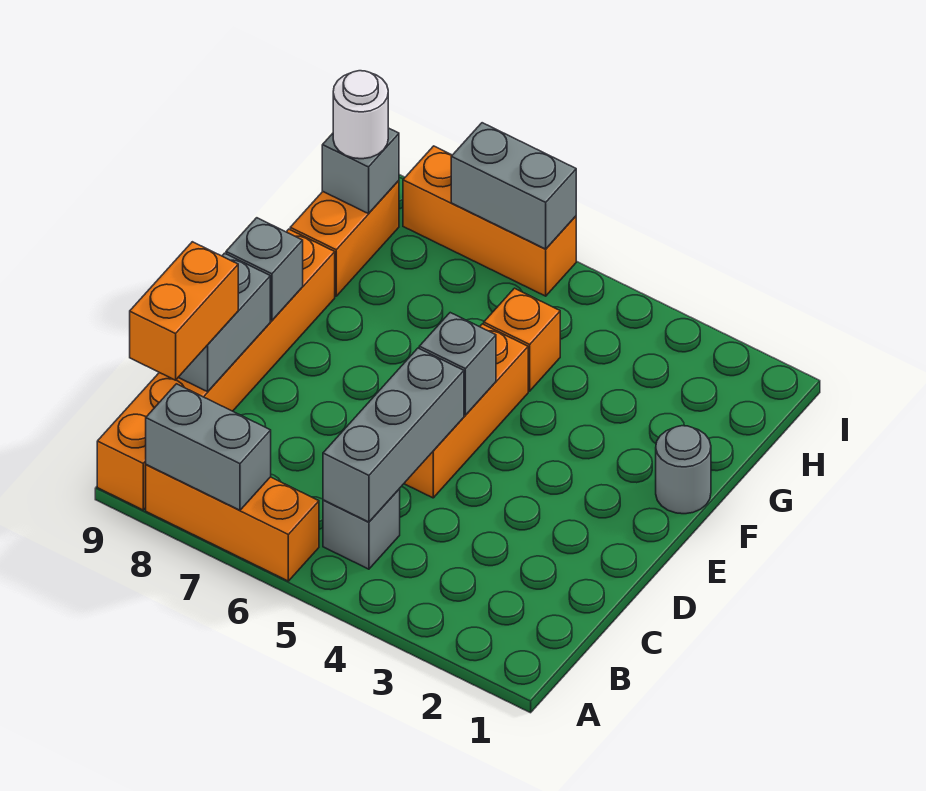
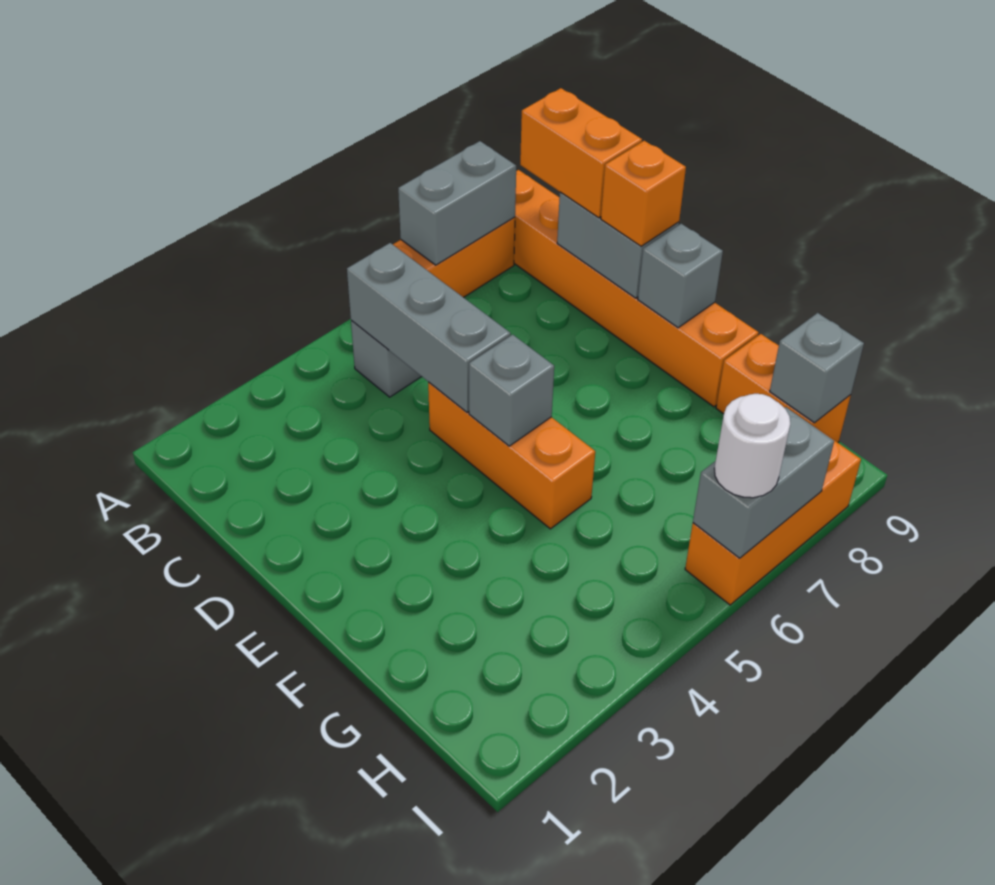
grey 1x1 round brick [656,426,711,514] -> none
orange 1x1 brick [484,288,560,391] -> orange 1x1 brick moved to [601,141,686,246]
white 1x1 round brick [333,71,388,159] -> white 1x1 round brick moved to [714,394,790,498]

